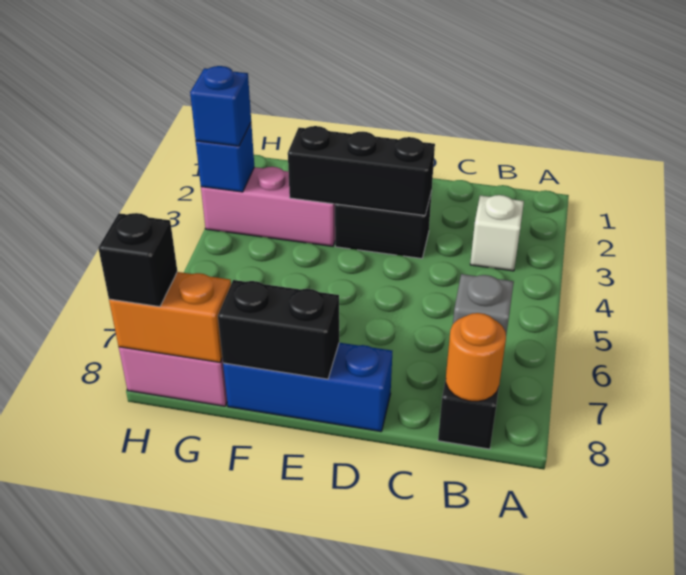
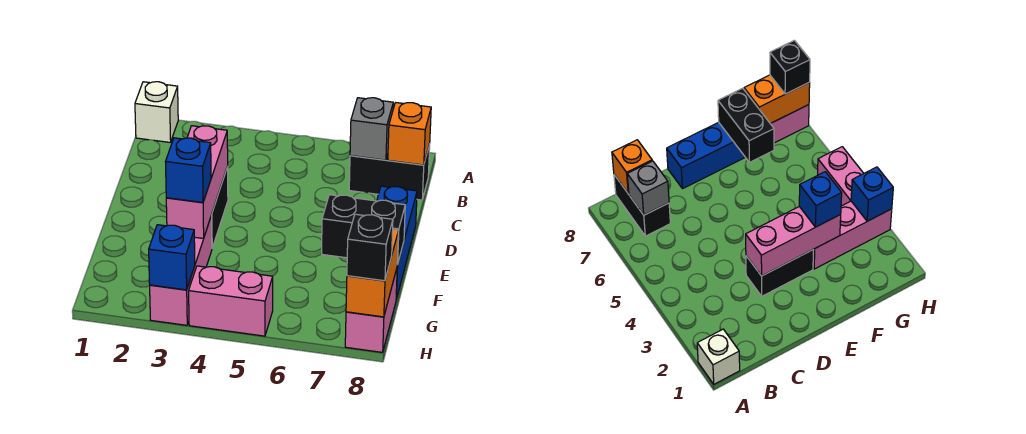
white 1x1 brick [470,195,524,271] -> white 1x1 brick moved to [135,82,178,142]
orange 1x1 round brick [446,313,506,401] -> orange 1x1 brick [388,103,431,165]
black 1x3 brick [288,126,435,215] -> pink 1x3 brick [166,126,228,238]
black 1x2 brick [218,280,339,379] -> black 1x2 brick turned to [322,195,405,264]
blue 1x1 brick [190,66,251,146] -> blue 1x1 brick moved to [166,138,211,203]
none -> pink 1x2 brick [189,266,273,336]

